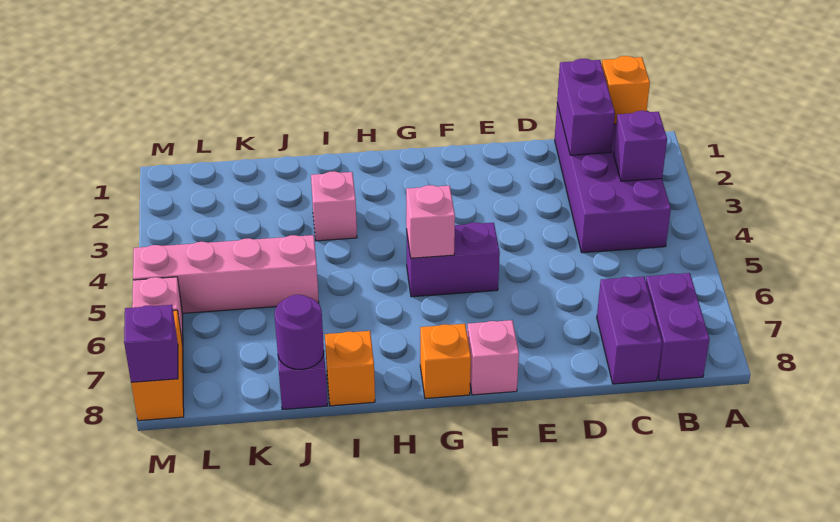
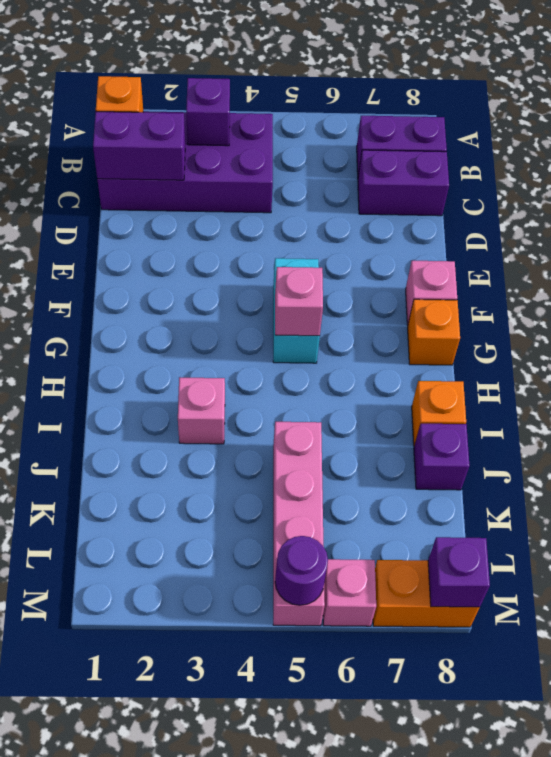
purple 1x2 brick [406,223,500,297] -> cyan 1x2 brick [273,258,320,363]
purple 1x1 round brick [274,295,324,369] -> purple 1x1 round brick moved to [275,536,328,605]

